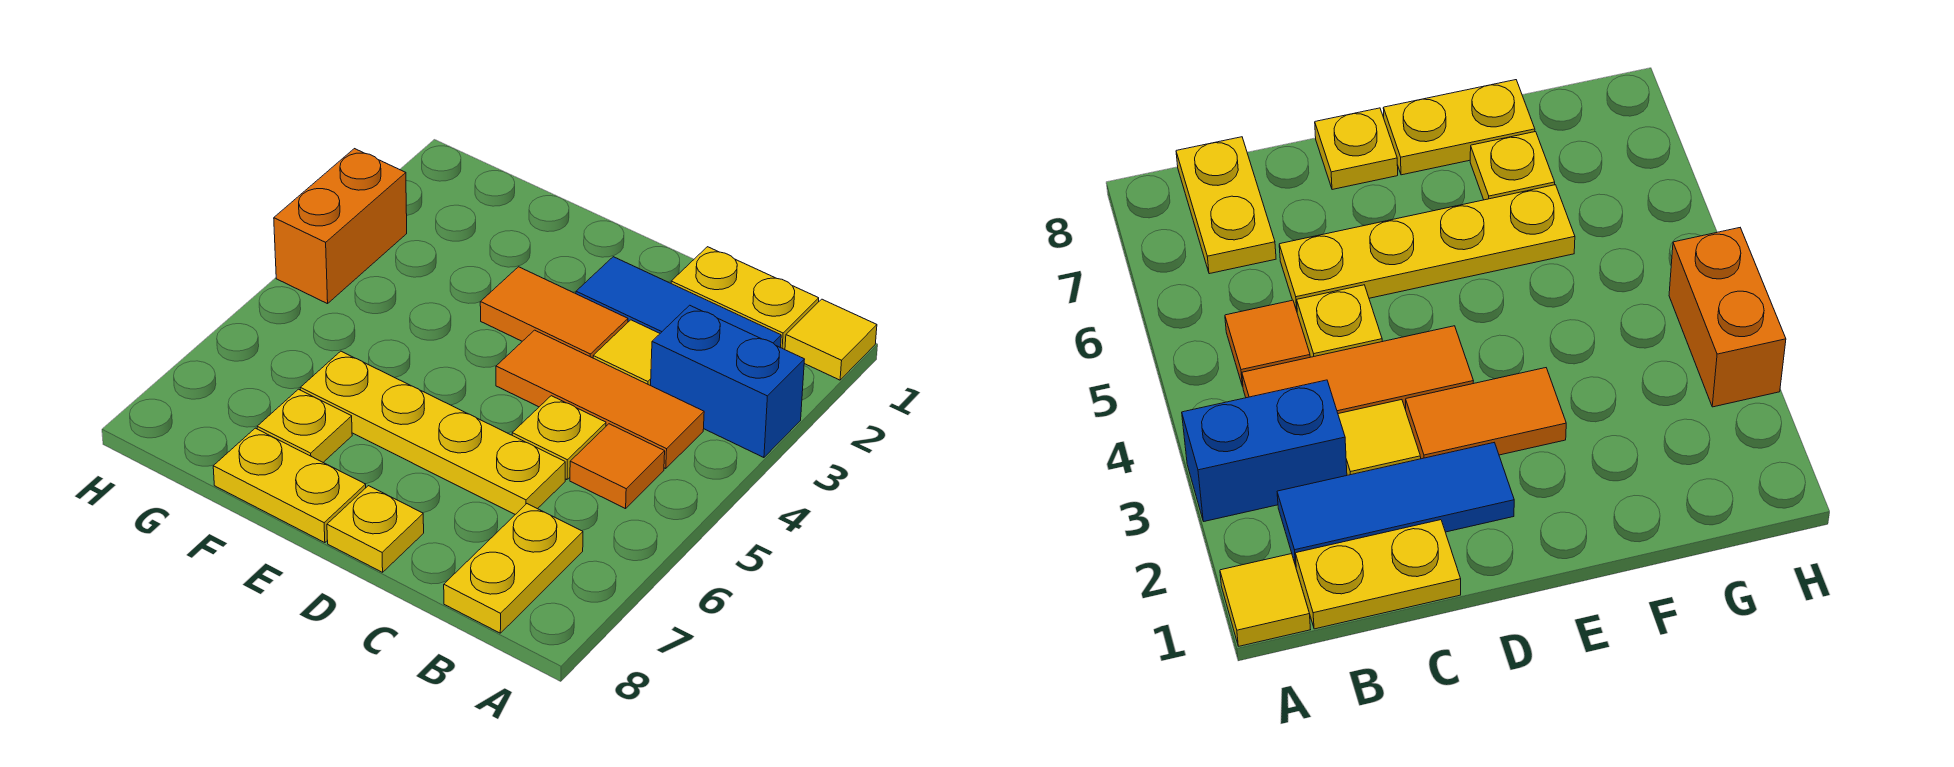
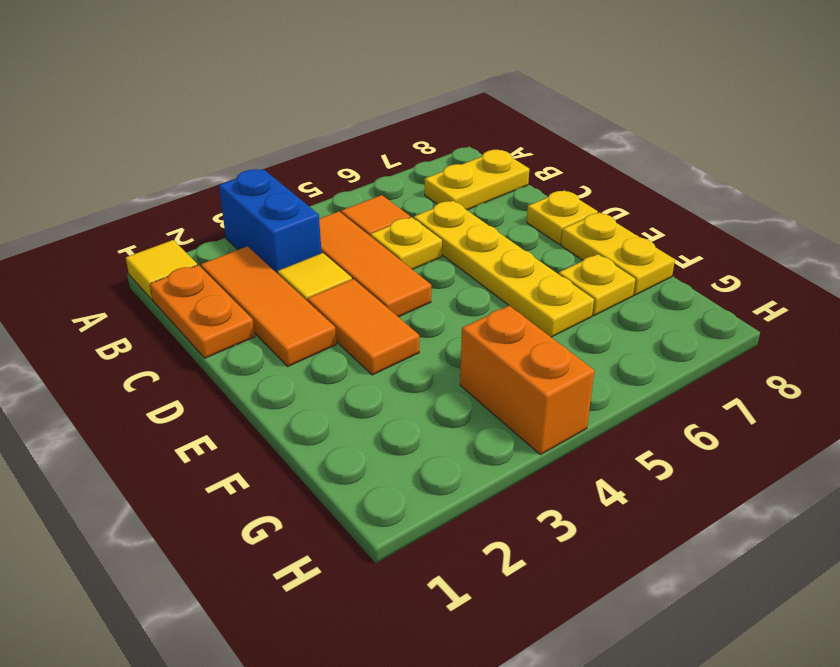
yellow 1x2 plate [671,247,819,350] -> orange 1x2 plate [150,265,255,358]
blue 1x3 tile [576,257,781,348] -> orange 1x3 tile [201,246,336,366]
orange 1x2 brick [274,149,407,304] -> orange 1x2 brick turned to [460,306,594,455]

